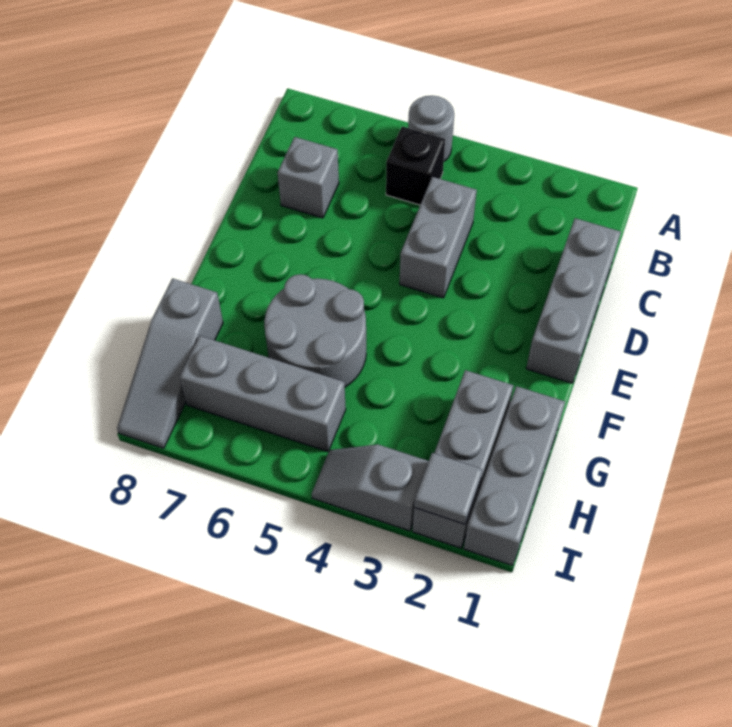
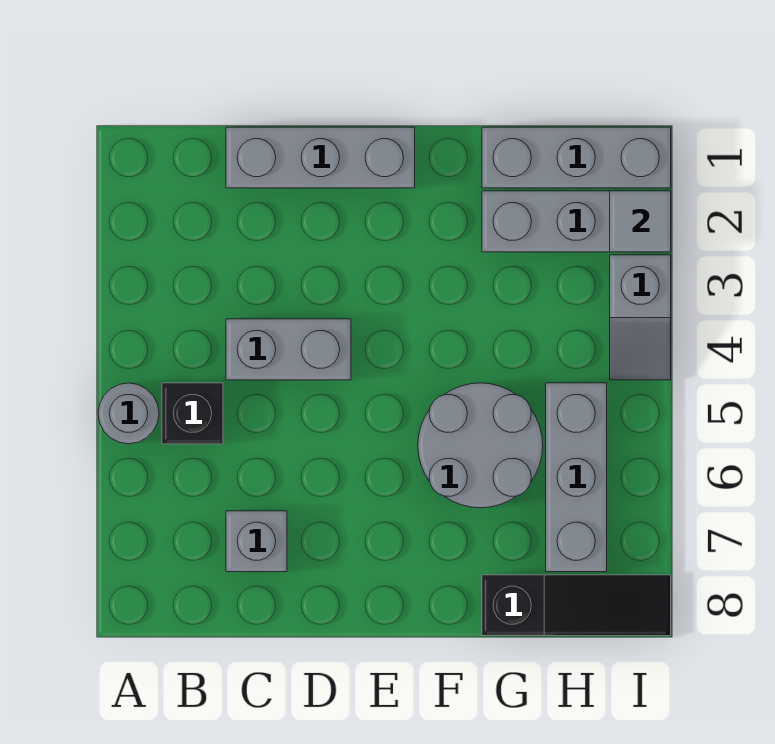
grey 1x3 slope [117,278,223,448] -> black 1x3 slope [482,575,671,636]

